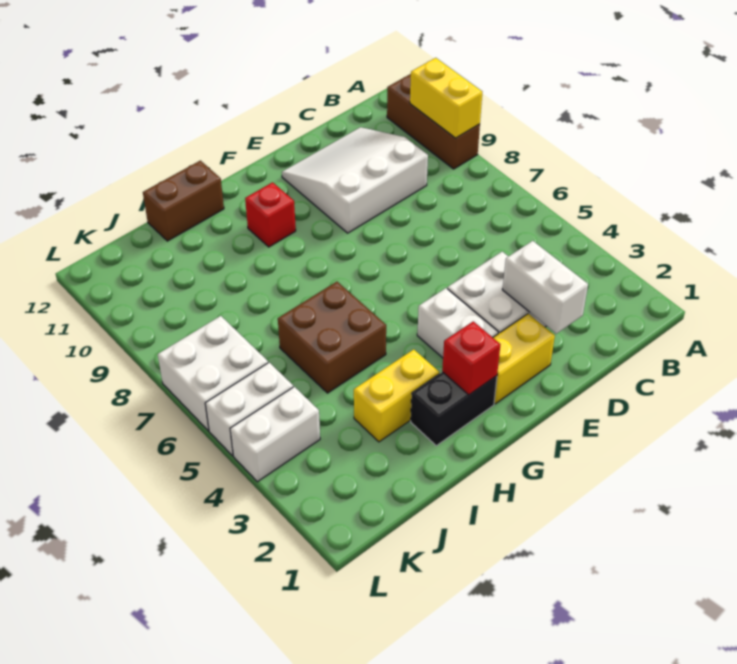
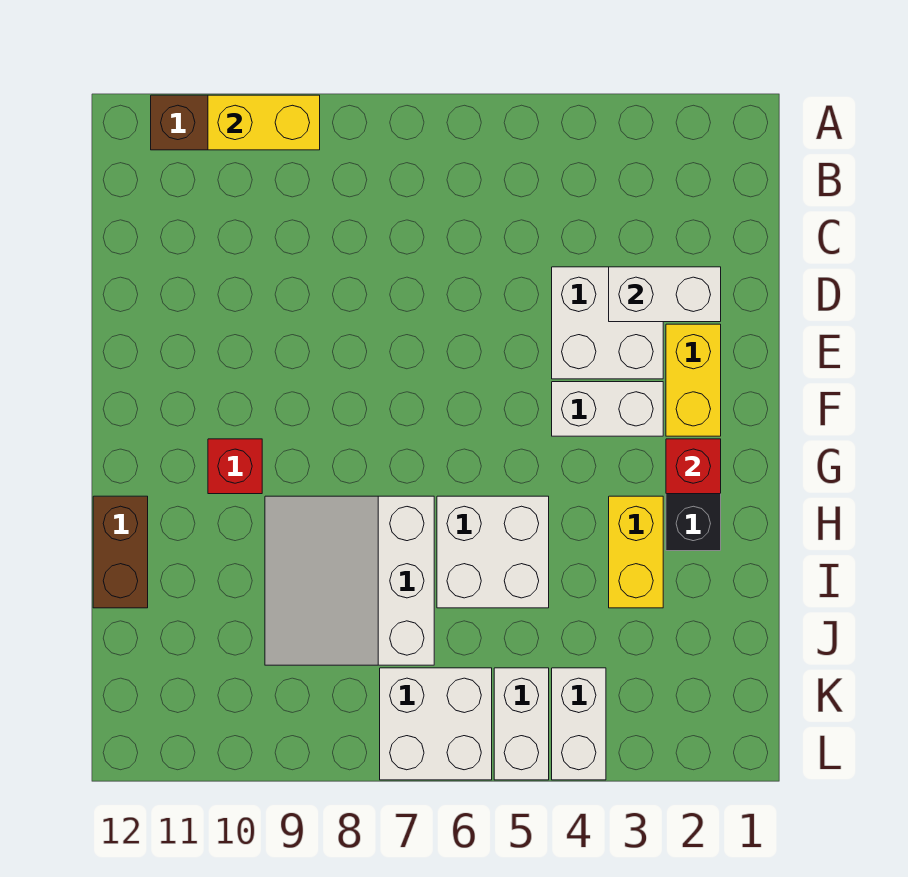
white 3x3 slope [282,127,428,233] -> white 3x3 slope moved to [265,496,434,665]
brown 2x2 brick [278,282,386,393] -> white 2x2 brick [437,496,549,608]

